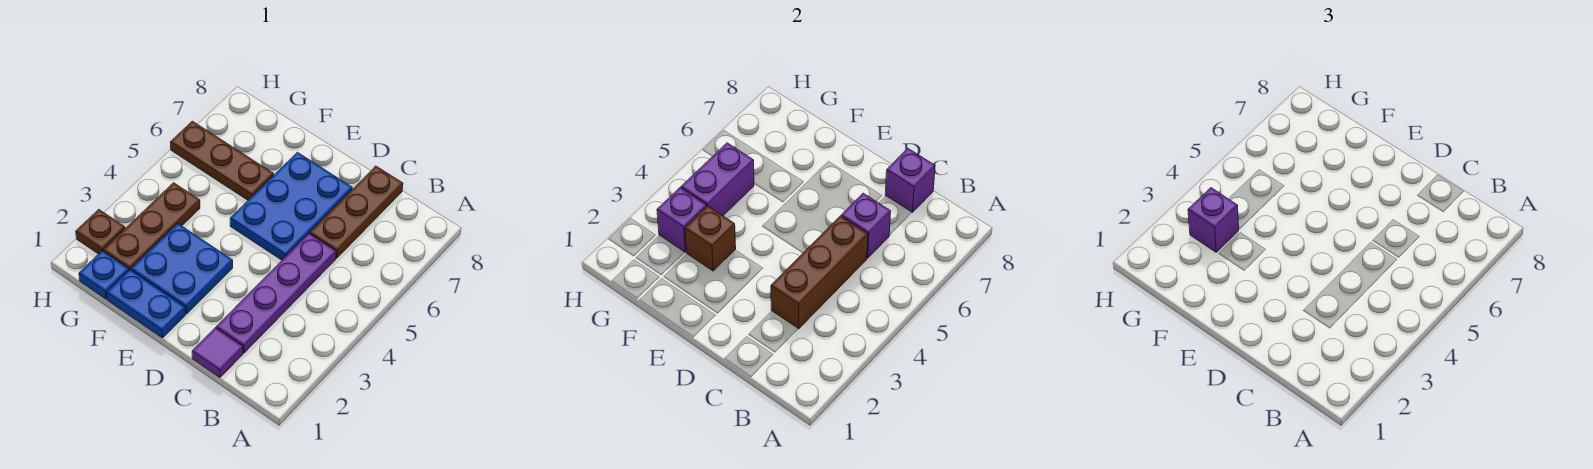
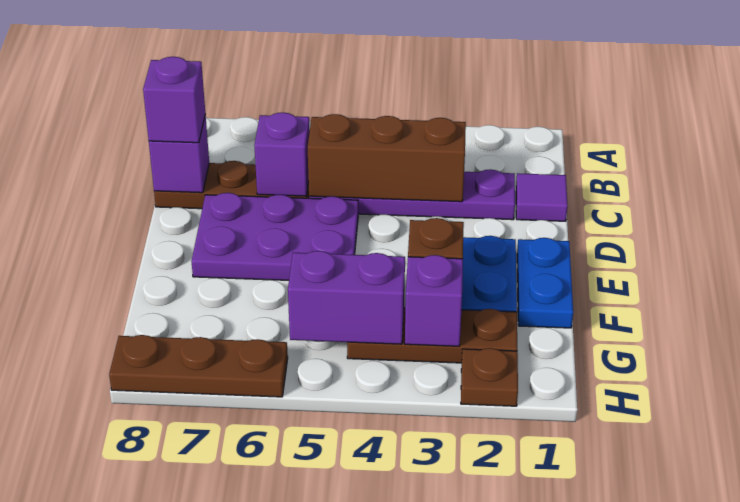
blue 2x3 plate [230,152,352,260] -> purple 2x3 plate [191,193,358,280]
brown 1x3 plate [171,121,274,200] -> brown 1x3 plate turned to [109,335,288,397]
blue 1x1 plate [79,251,129,299] -> none
purple 1x1 brick [1188,188,1239,252] -> purple 1x1 brick moved to [143,57,205,143]

